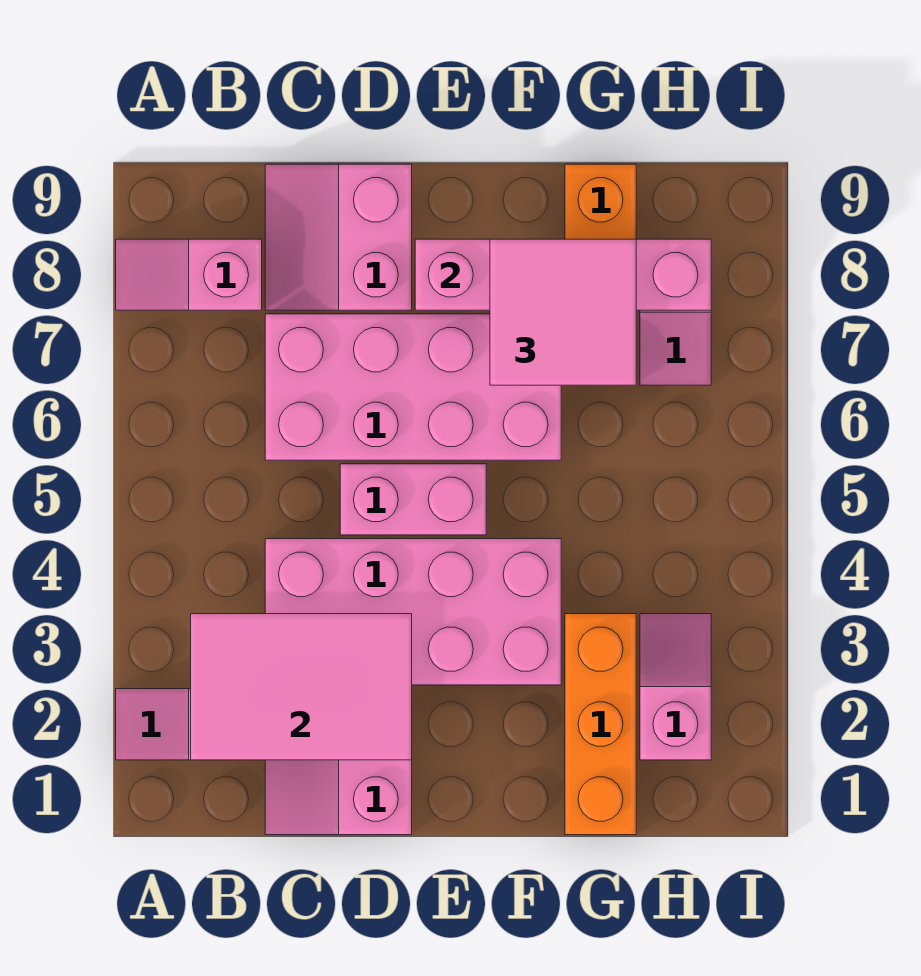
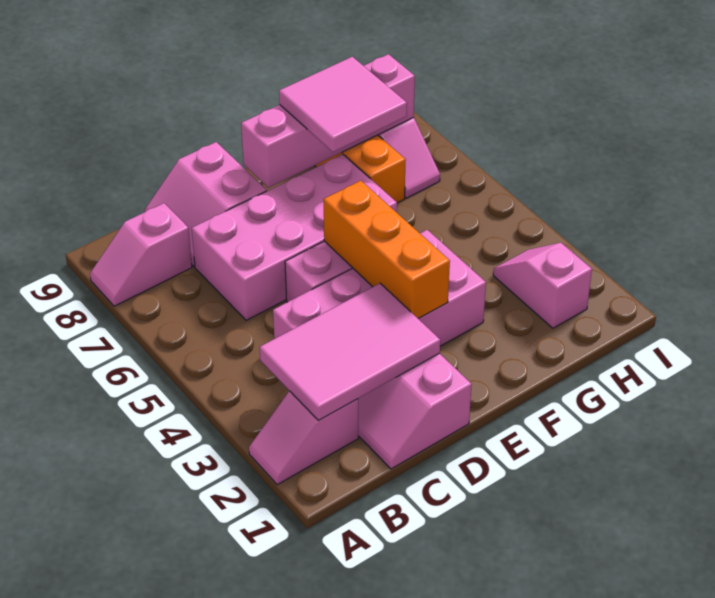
orange 1x3 brick [565,614,636,835] -> orange 1x3 brick moved to [324,181,450,319]

